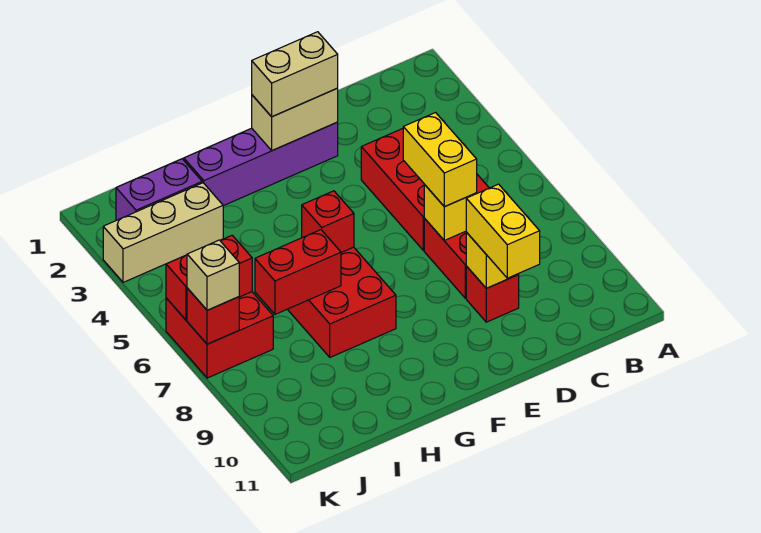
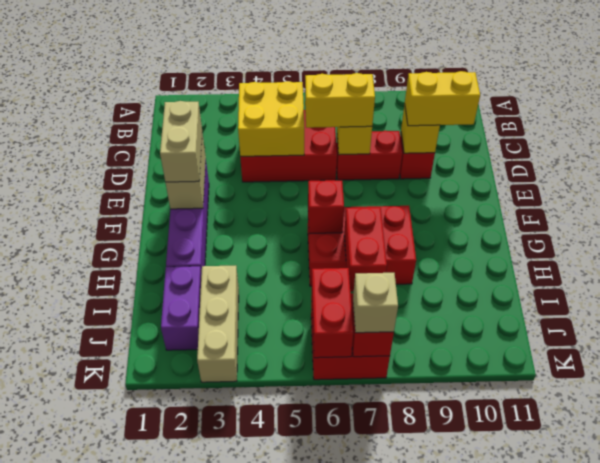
none -> yellow 2x2 brick [238,81,304,156]

